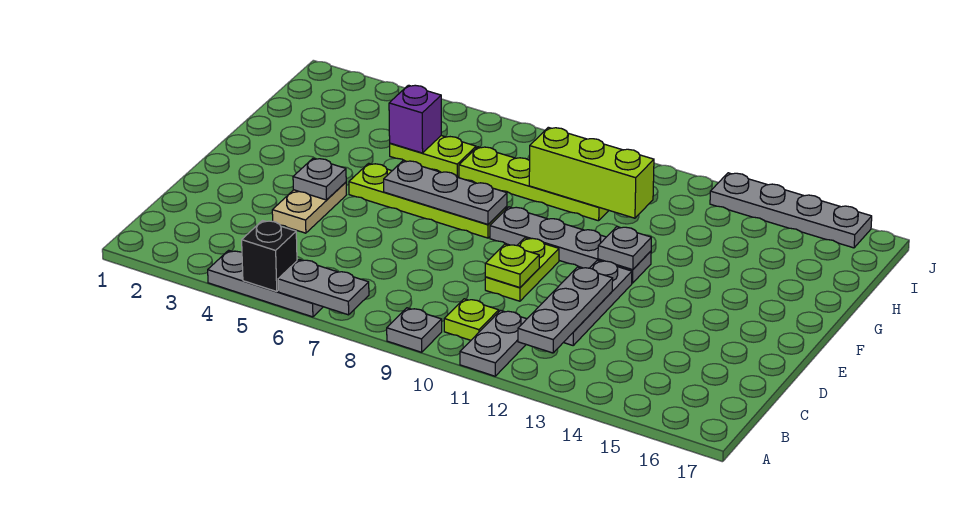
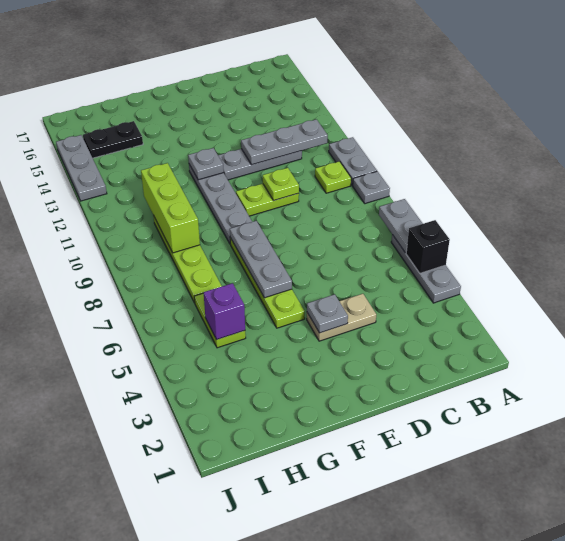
grey 1x2 plate [460,310,526,376] -> grey 1x2 plate turned to [329,137,377,186]
none -> black 1x2 plate [83,121,143,158]
grey 1x4 plate [710,173,872,248] -> grey 1x3 plate [56,135,107,201]

